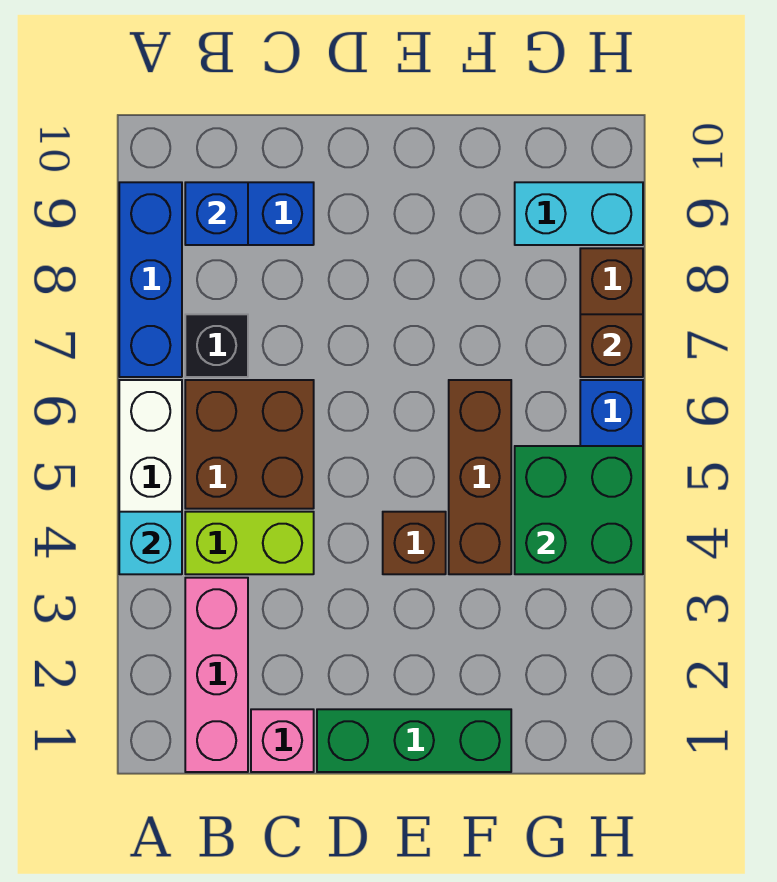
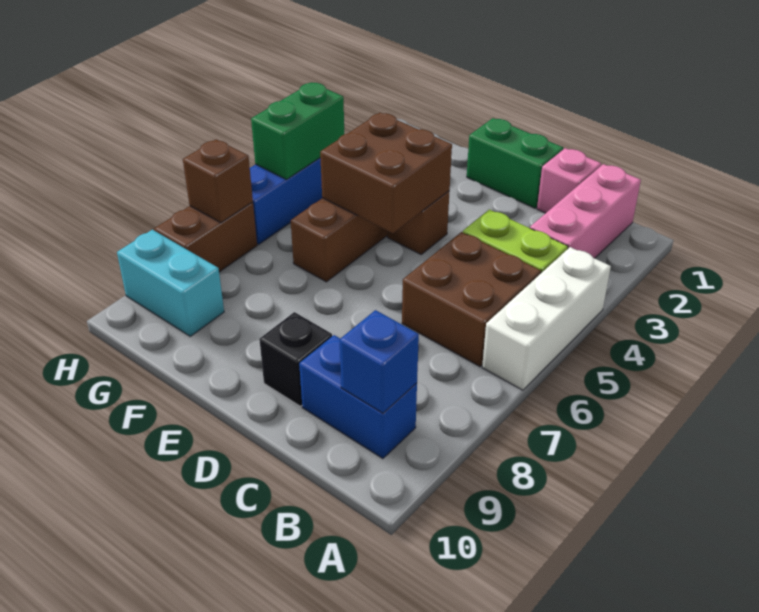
cyan 1x1 brick [119,512,182,574] -> none
blue 1x3 brick [119,182,182,377] -> none
black 1x1 brick [185,314,248,377] -> black 1x1 brick moved to [259,312,332,406]
green 1x3 brick [317,709,511,772] -> green 1x2 brick [467,118,563,208]
none -> brown 2x2 brick [320,113,452,233]
green 2x2 brick [515,446,643,574] -> green 1x2 brick [251,83,344,180]

